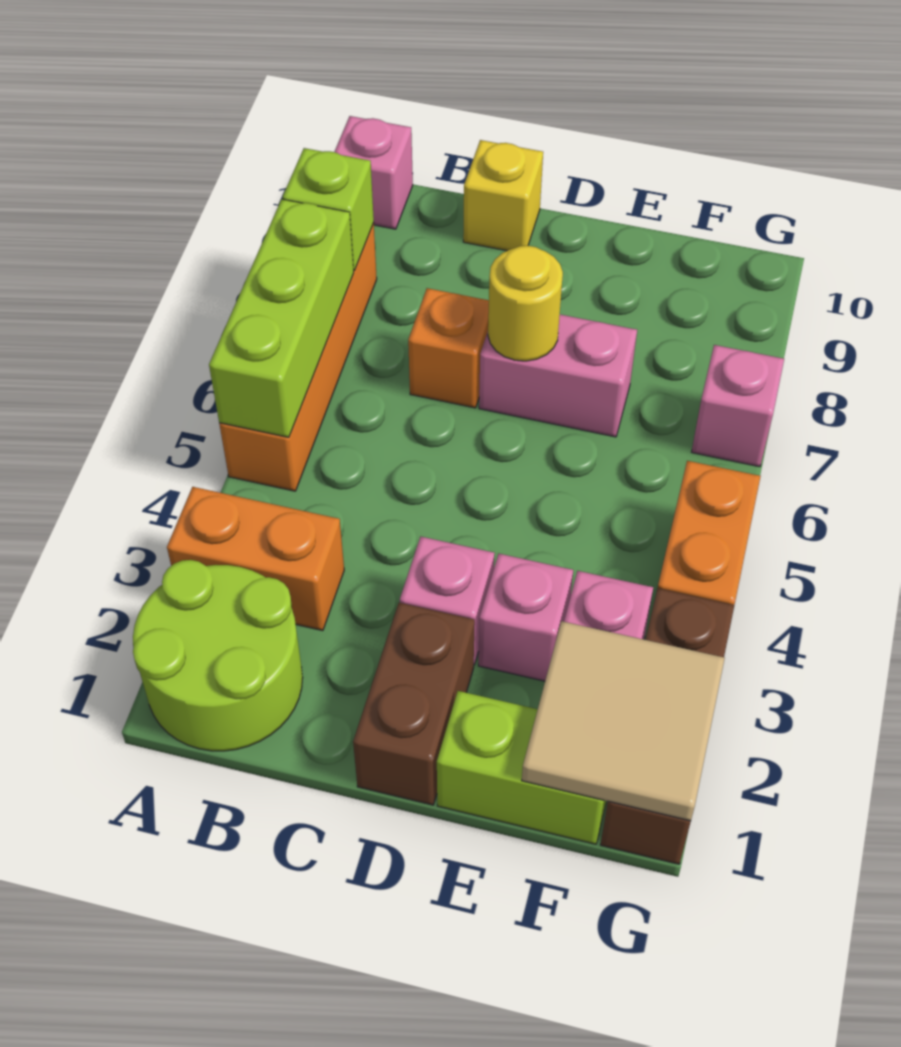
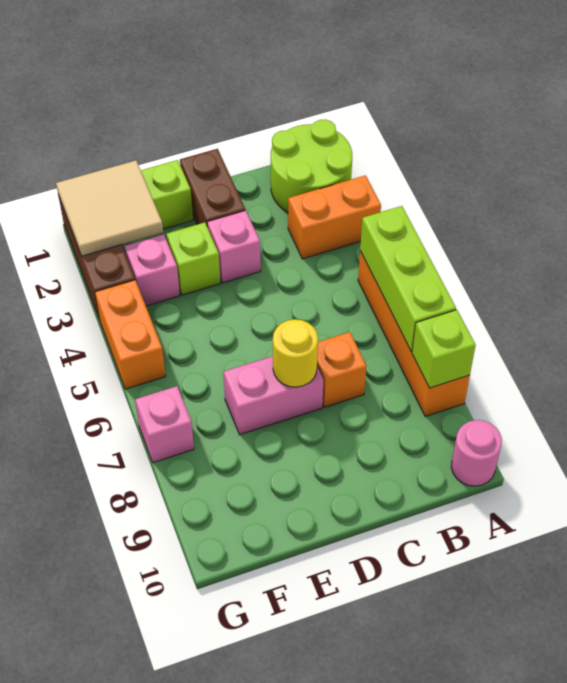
pink 1x1 brick [334,116,413,229] -> pink 1x1 round brick [451,420,502,486]
yellow 1x1 brick [463,140,543,251] -> none
pink 1x1 brick [478,554,573,681] -> lime 1x1 brick [166,222,220,295]

